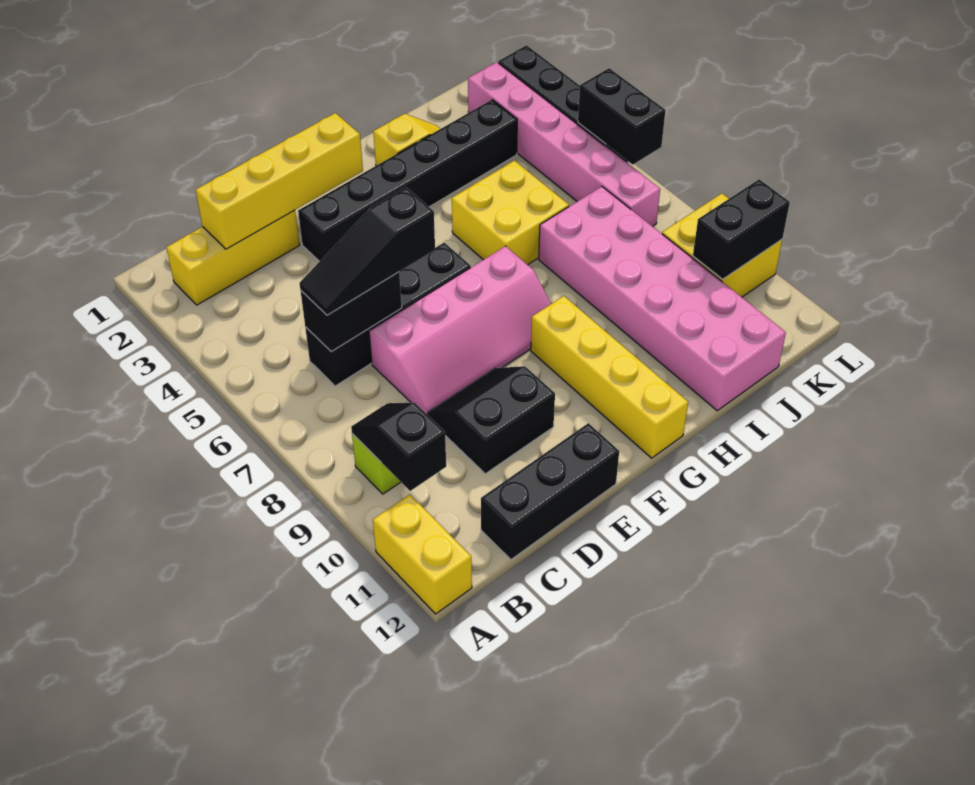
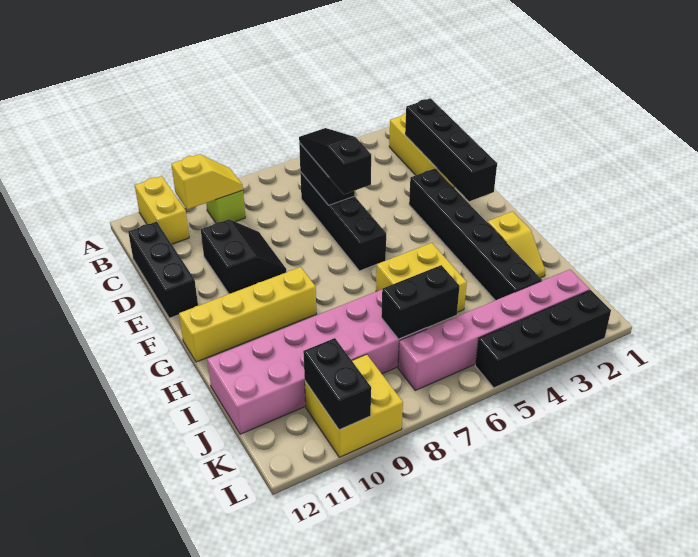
yellow 1x2 brick [373,495,472,614] -> yellow 1x2 brick turned to [135,176,189,244]
black 1x2 slope [351,403,446,491] -> yellow 1x2 slope [171,154,243,209]
yellow 1x4 brick [196,113,363,249] -> black 1x4 brick [405,98,497,201]
pink 2x4 slope [369,246,551,415] -> none
black 1x2 brick [578,68,666,164] -> black 1x2 brick moved to [381,265,460,339]

